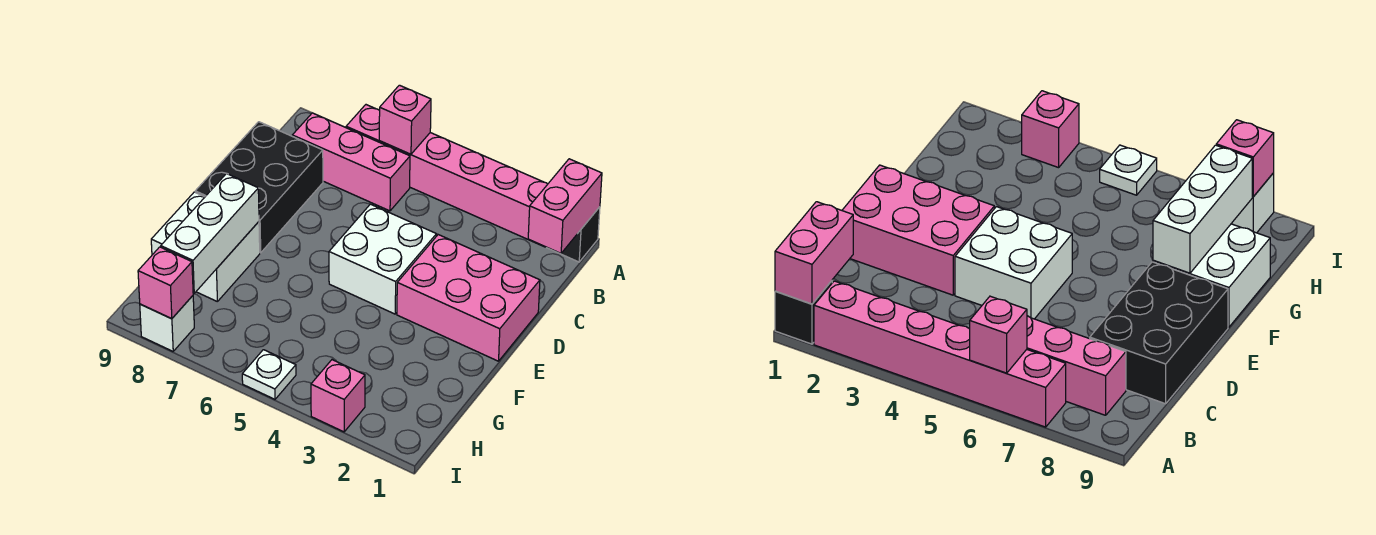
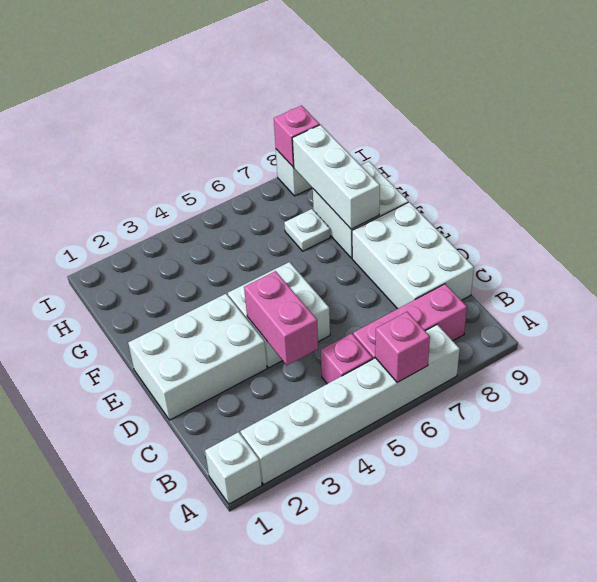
black 1x1 brick [548,207,600,262] -> white 1x1 brick [205,432,262,504]
pink 1x2 brick [528,159,602,253] -> pink 1x2 brick moved to [244,271,318,365]
pink 1x6 brick [346,105,548,247] -> white 1x6 brick [241,325,460,484]
black 2x3 brick [195,122,323,253] -> white 2x3 brick [352,202,474,309]
pink 2x3 brick [397,235,540,361] -> white 2x3 brick [128,294,267,420]
pink 1x1 brick [311,360,365,432] -> pink 1x1 brick moved to [321,333,373,384]
white 1x1 plate [242,350,296,399] -> white 1x1 plate moved to [284,209,330,251]

